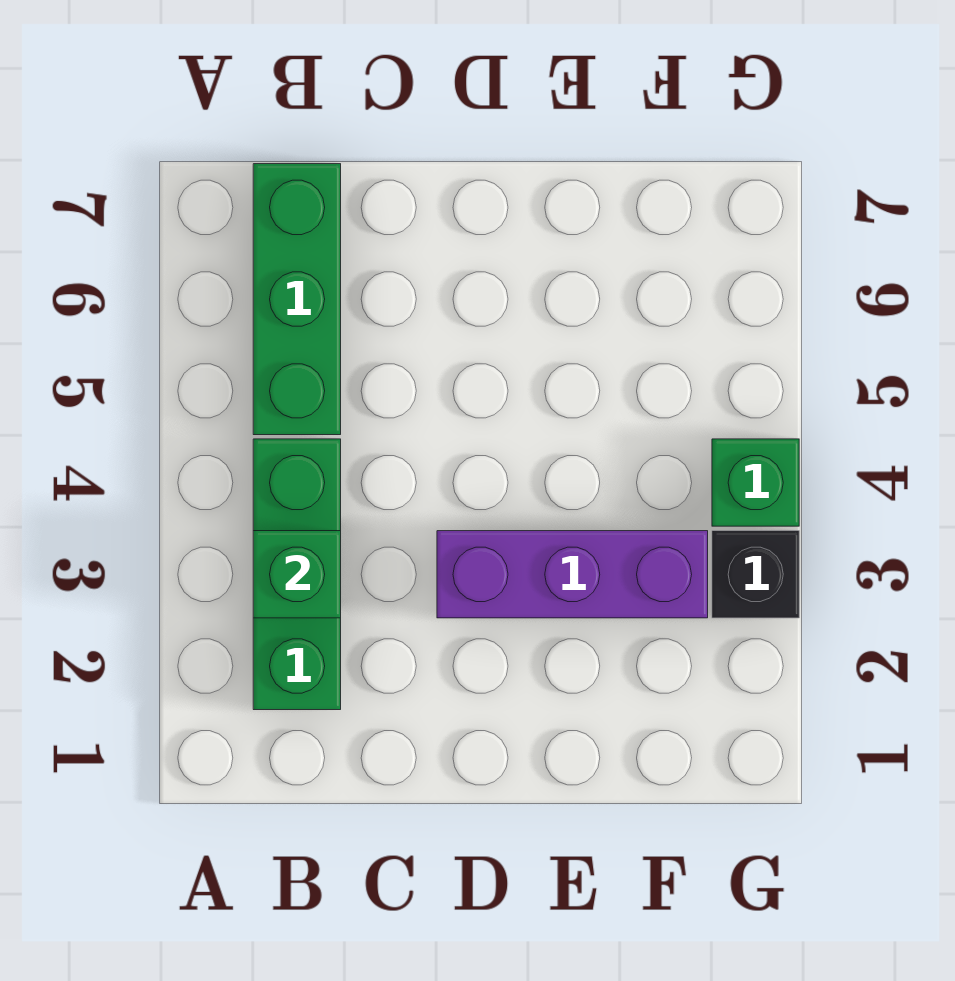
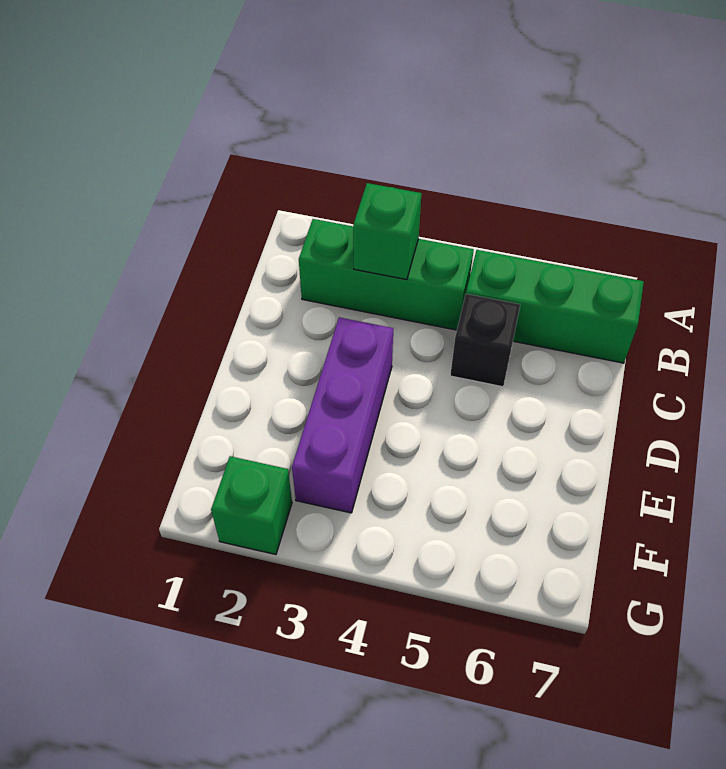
black 1x1 brick [712,531,799,618] -> black 1x1 brick moved to [450,294,520,387]
green 1x1 brick [712,439,799,526] -> green 1x1 brick moved to [211,456,292,554]

